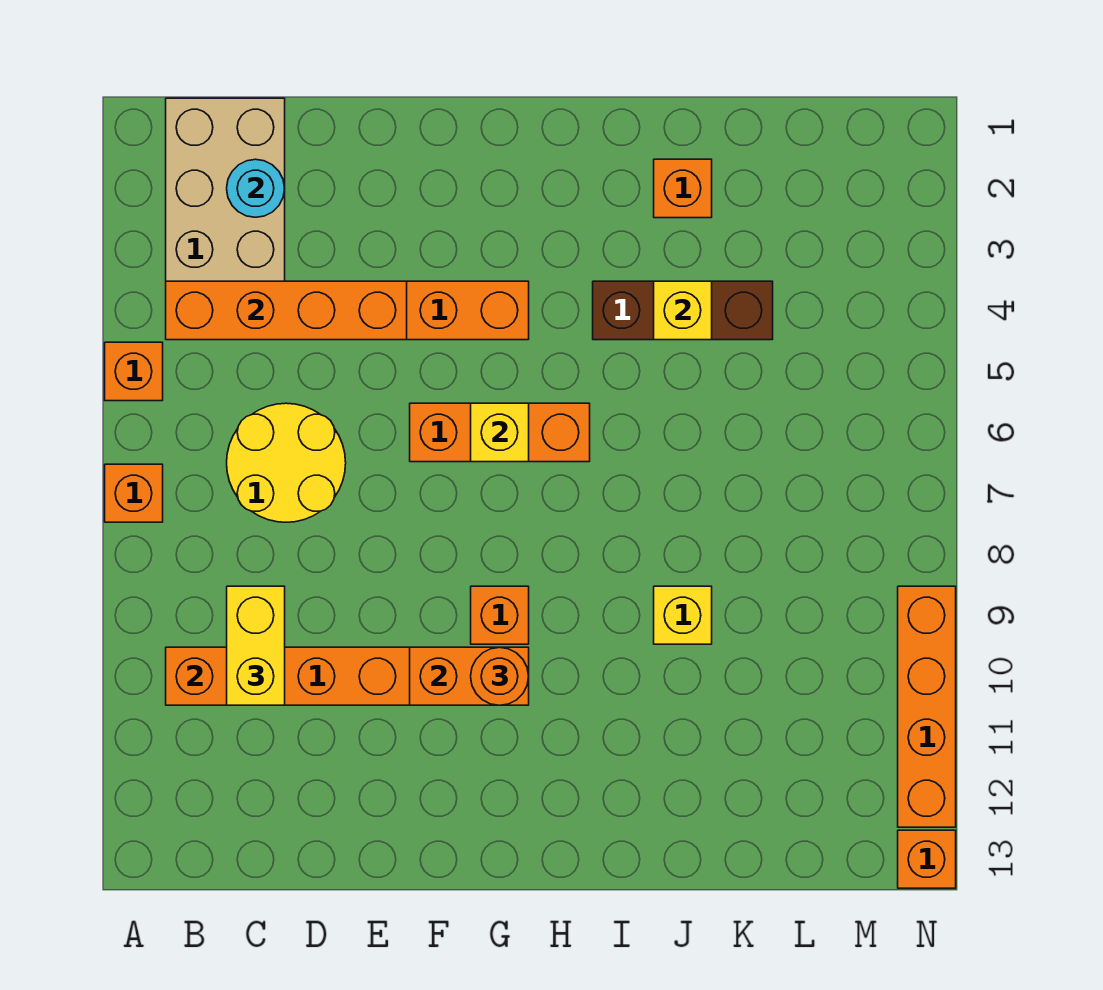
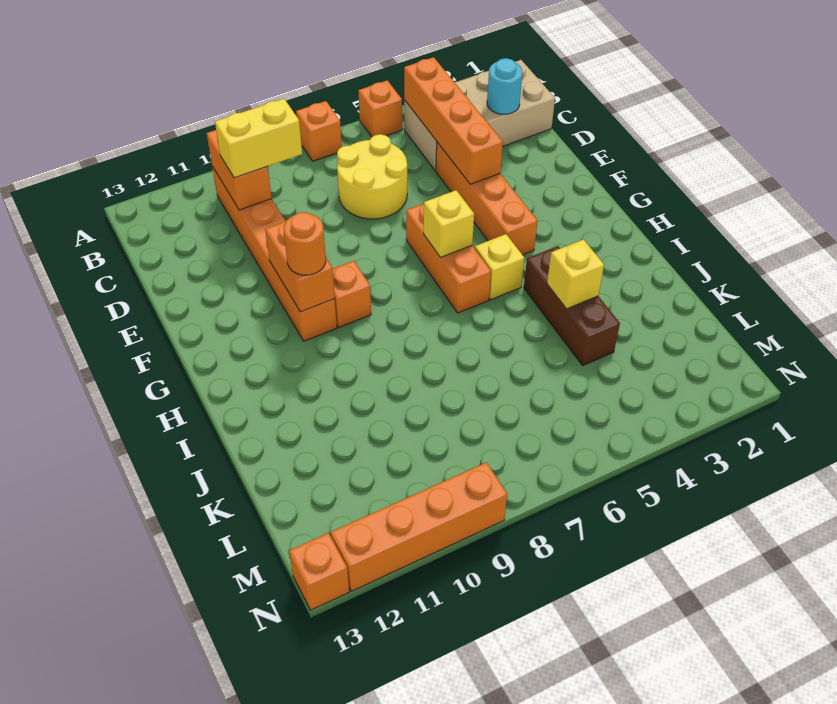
orange 1x1 brick [654,159,712,218] -> none
yellow 1x1 brick [654,586,712,644] -> yellow 1x1 brick moved to [475,234,524,300]

